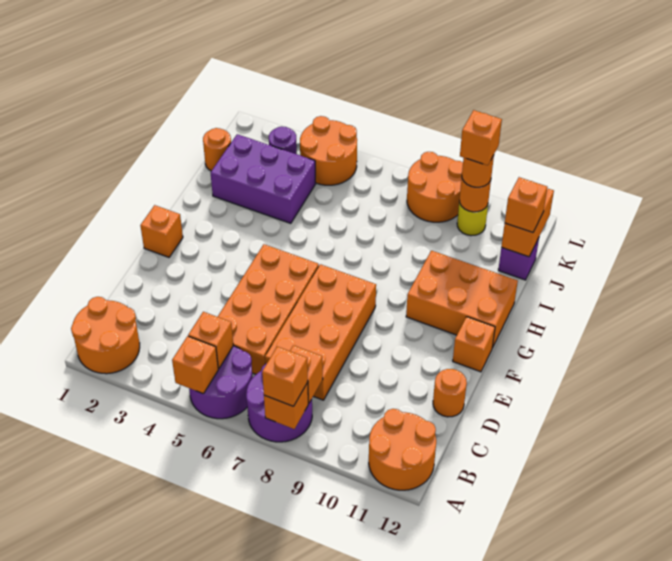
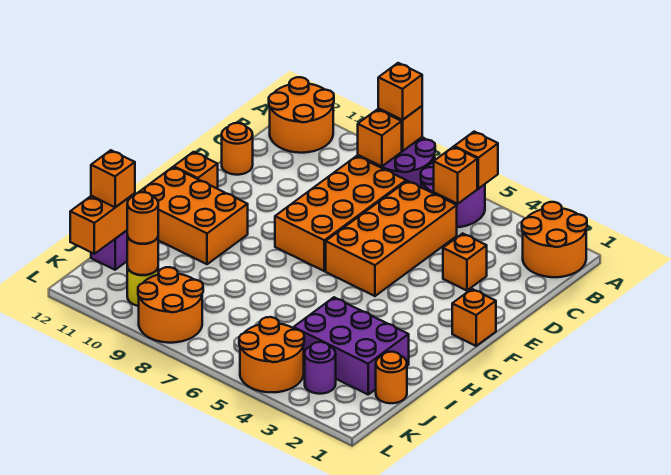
orange 1x1 brick [460,110,502,165] -> orange 1x1 brick moved to [443,233,487,291]

